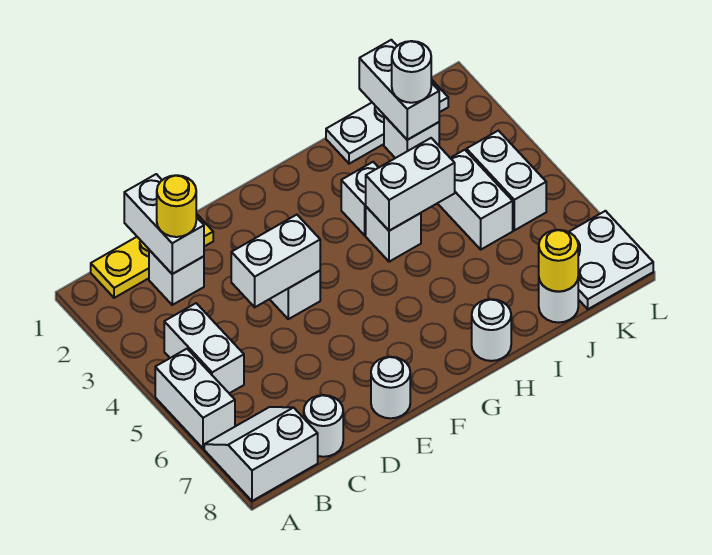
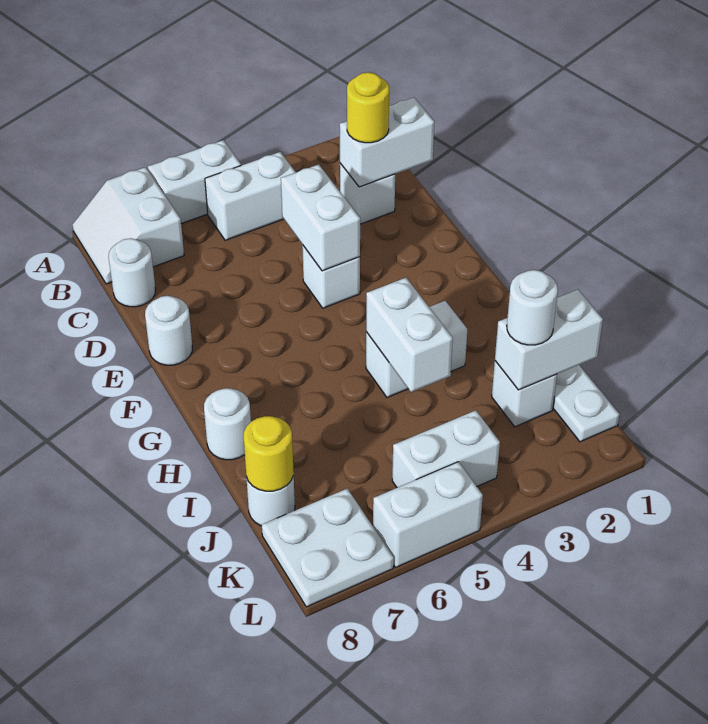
white 2x2 slope [204,407,318,501] -> white 2x2 slope turned to [72,167,184,284]
yellow 1x3 plate [91,214,213,298] -> none
white 1x2 brick [438,150,513,249] -> white 1x2 brick moved to [373,462,483,567]

